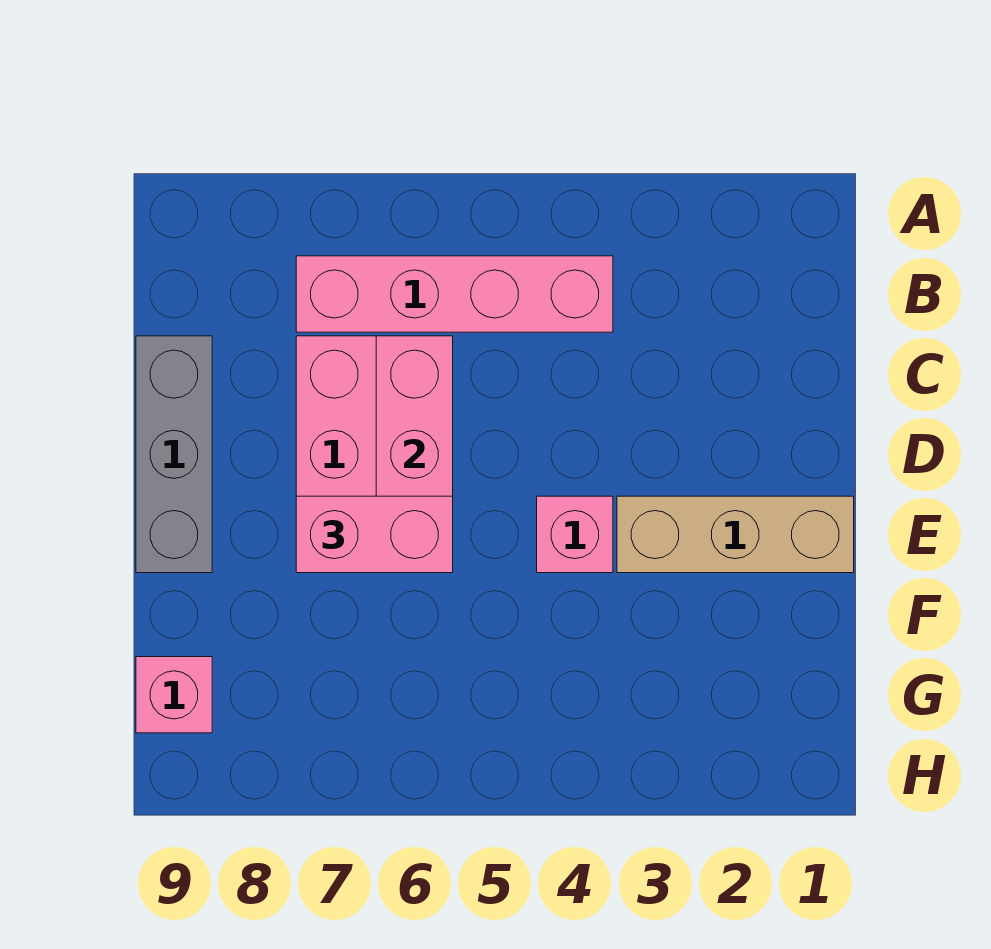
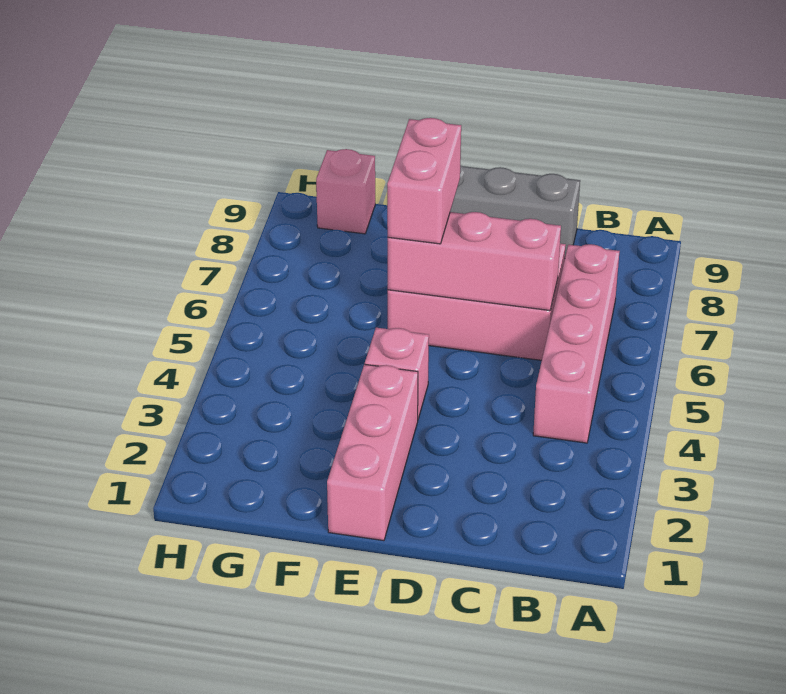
tan 1x3 brick [617,496,854,573] -> pink 1x3 brick [327,364,418,541]

